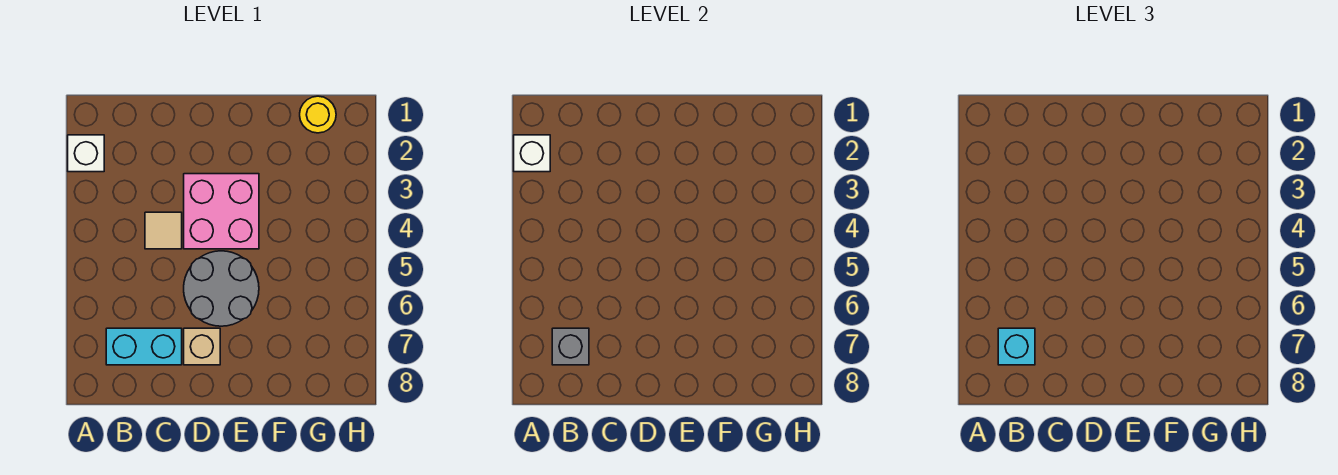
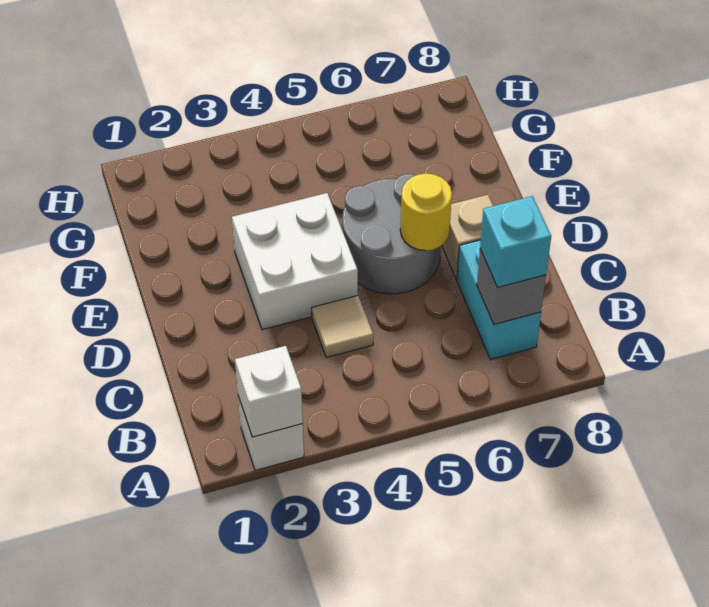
pink 2x2 brick [184,174,259,249] -> white 2x2 brick [232,193,358,330]
yellow 1x1 round brick [300,96,336,133] -> yellow 1x1 round brick moved to [400,173,452,251]

